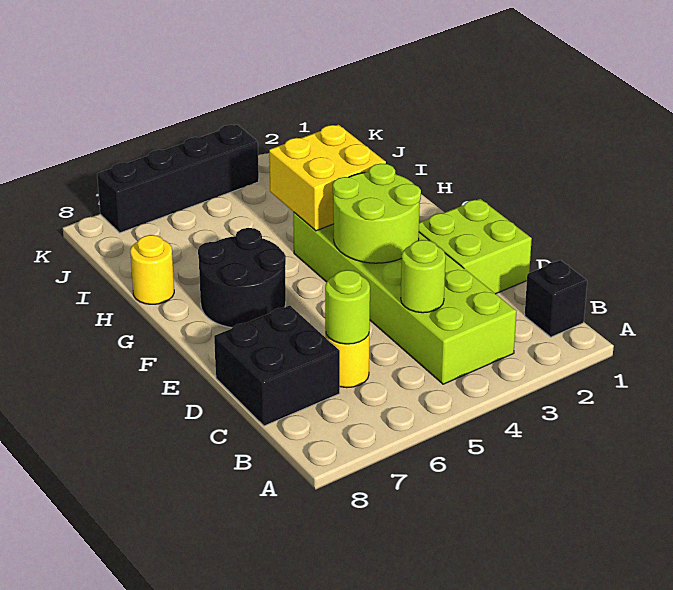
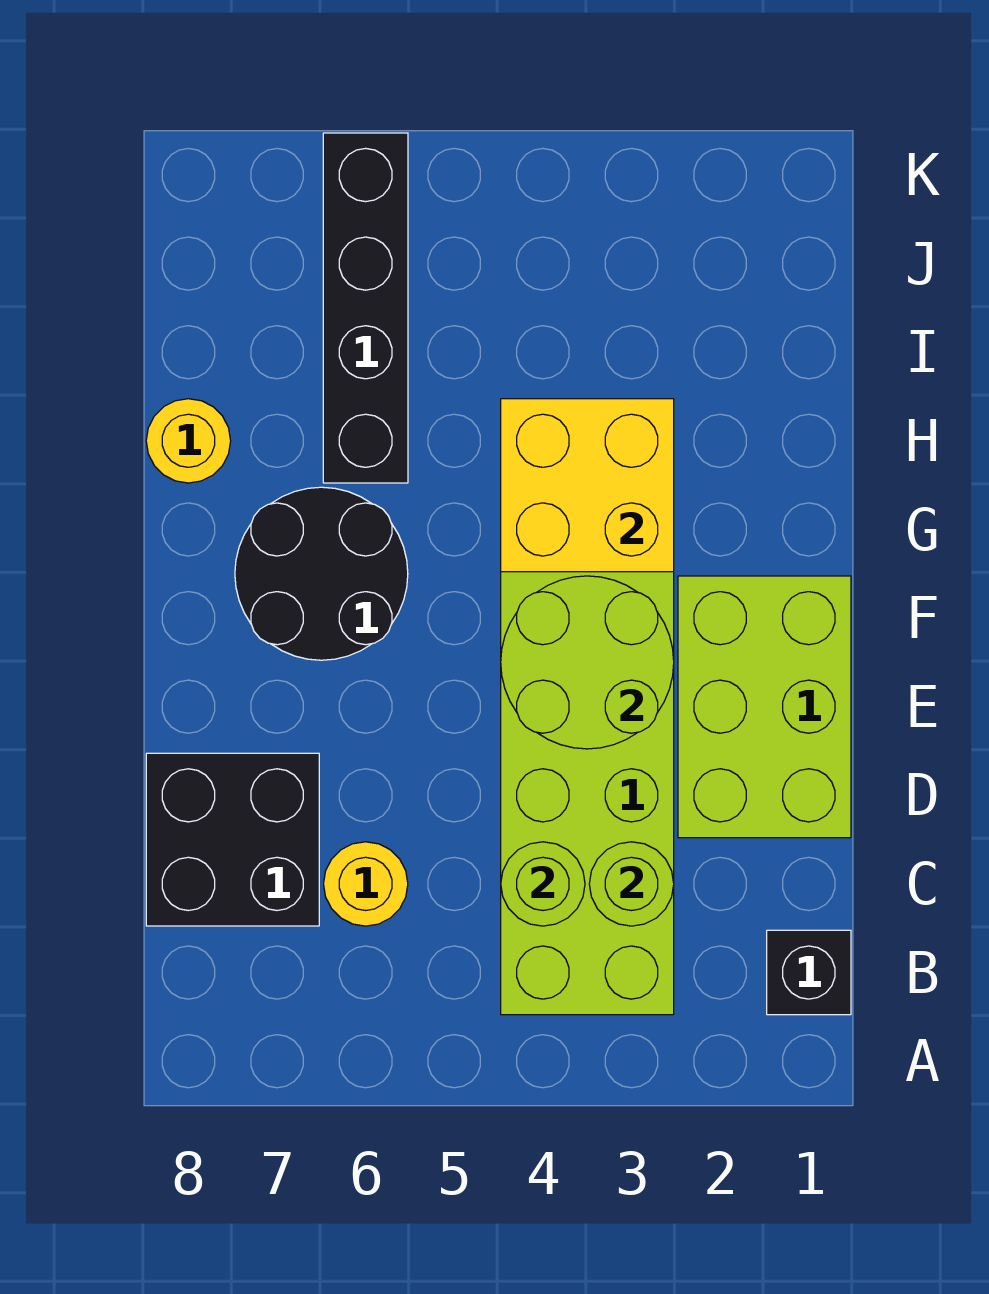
lime 1x1 round brick [325,270,370,344] -> lime 1x1 round brick moved to [589,842,674,926]
lime 2x2 brick [419,199,532,294] -> lime 2x3 brick [678,576,851,838]
black 1x4 brick [97,125,259,233] -> black 1x4 brick turned to [323,133,408,483]

